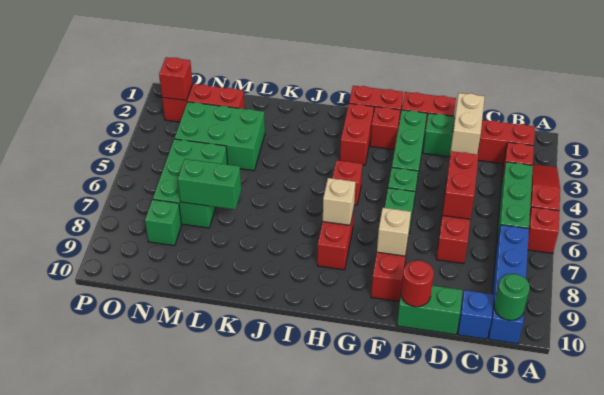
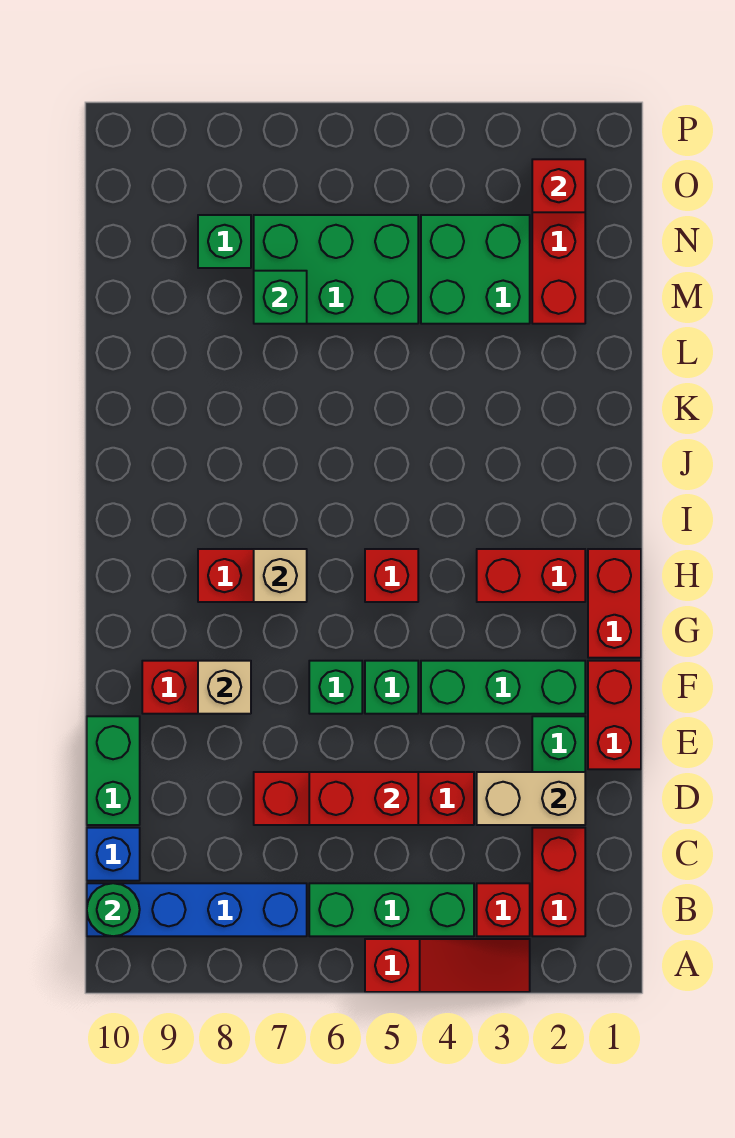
red 1x1 brick [528,207,559,253] -> none
red 1x1 round brick [401,260,434,307] -> none
red 1x1 brick [370,107,400,150] -> none
green 2x3 brick [174,102,265,171] -> green 2x2 brick [421,215,530,324]
green 1x2 brick [178,159,241,210] -> green 1x1 brick [254,271,307,324]

